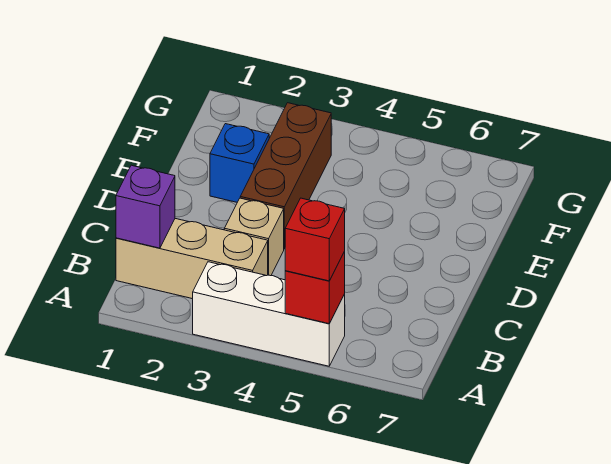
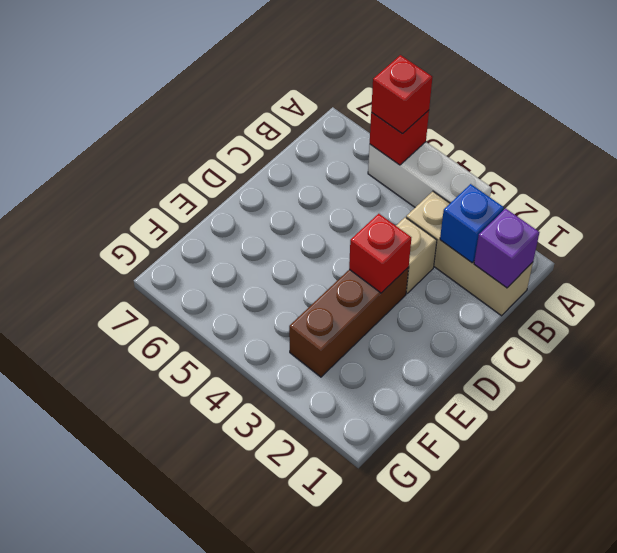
none -> red 1x1 brick [349,214,411,293]
blue 1x1 brick [210,124,269,202] -> blue 1x1 brick moved to [440,184,504,263]

